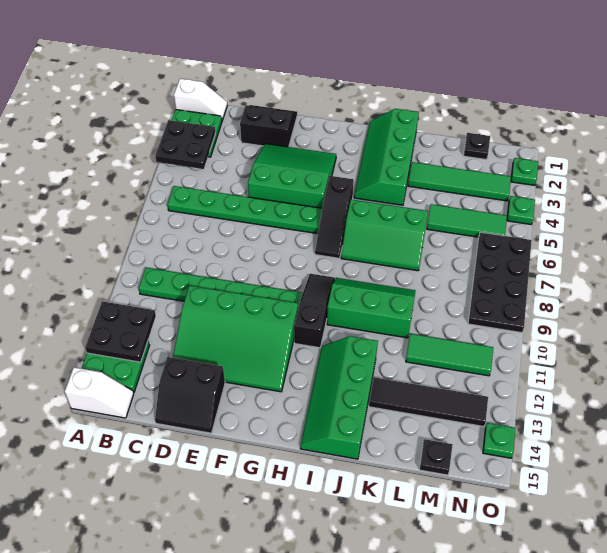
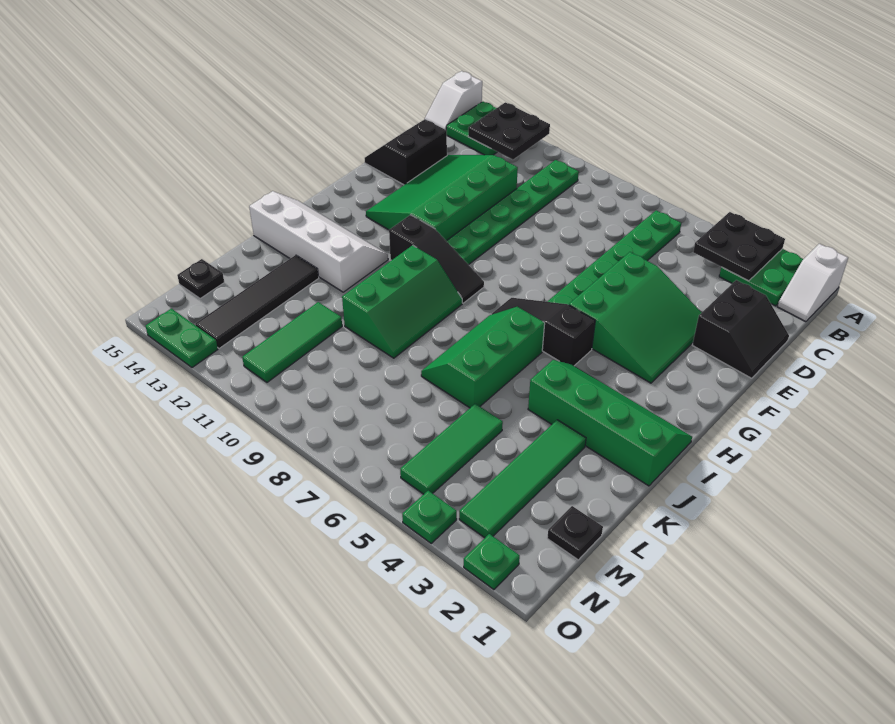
green 2x4 slope [300,336,378,459] -> white 2x4 slope [249,191,388,292]
black 2x4 plate [468,232,532,333] -> none
green 1x1 plate [483,423,516,458] -> green 1x2 plate [146,309,218,368]

